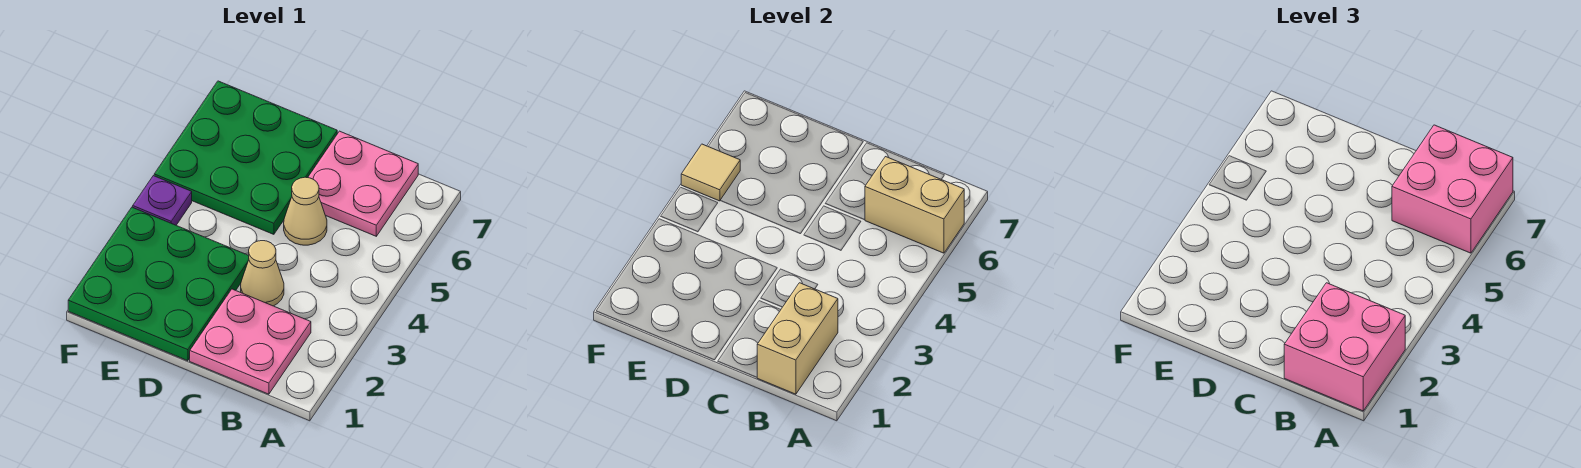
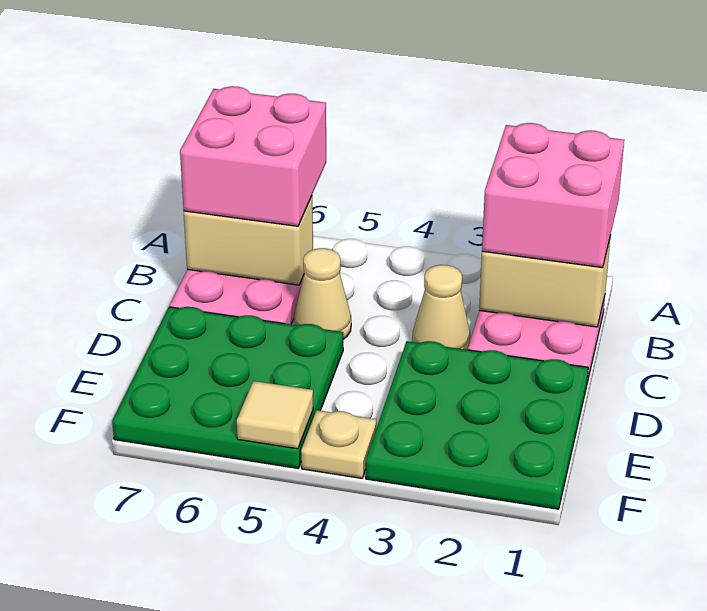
tan 1x2 brick [865,157,964,253] -> tan 1x2 brick turned to [184,196,313,285]
purple 1x1 plate [133,176,192,225] -> tan 1x1 plate [301,410,376,478]

